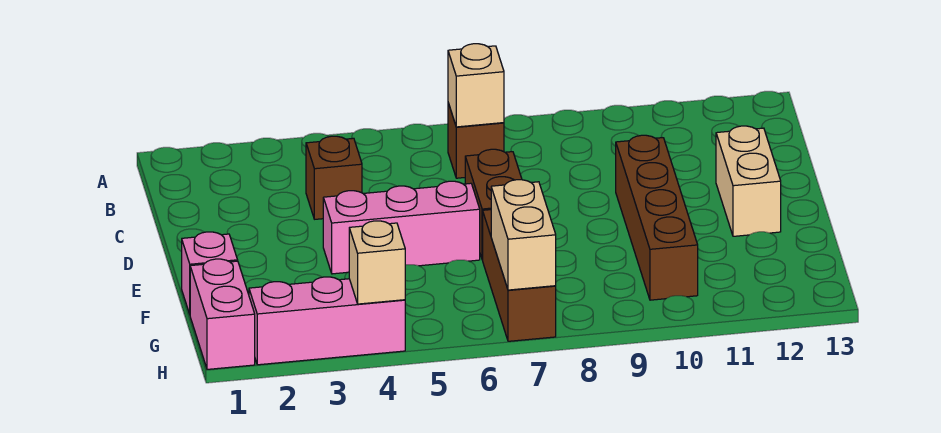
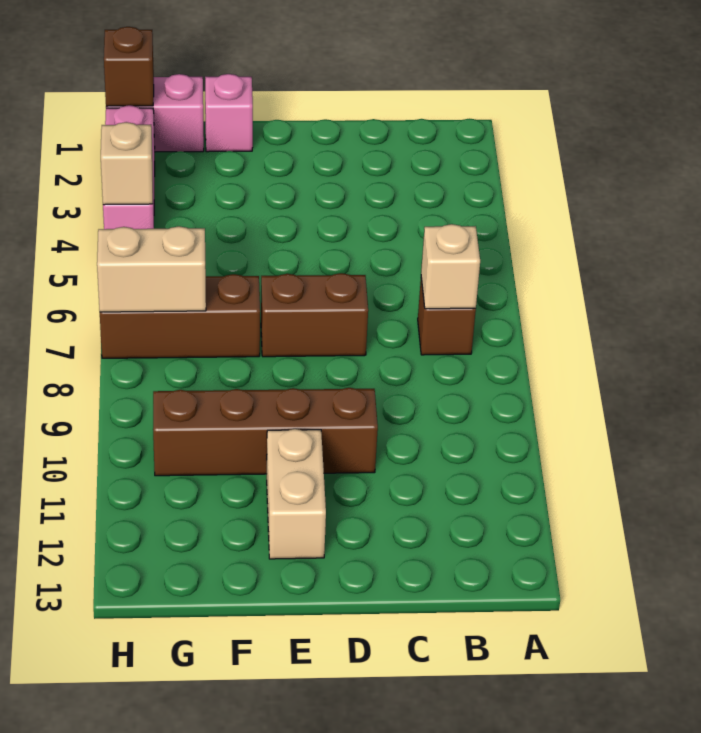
brown 1x1 brick [306,136,362,219] -> brown 1x1 brick moved to [104,27,154,106]
tan 1x2 brick [716,126,781,236] -> tan 1x2 brick turned to [267,429,326,559]
pink 1x3 brick [323,181,480,274] -> none

